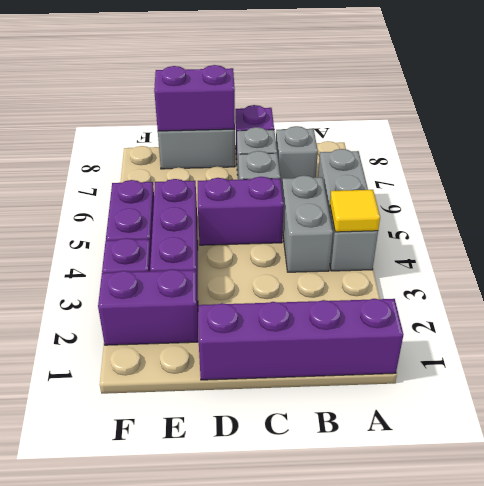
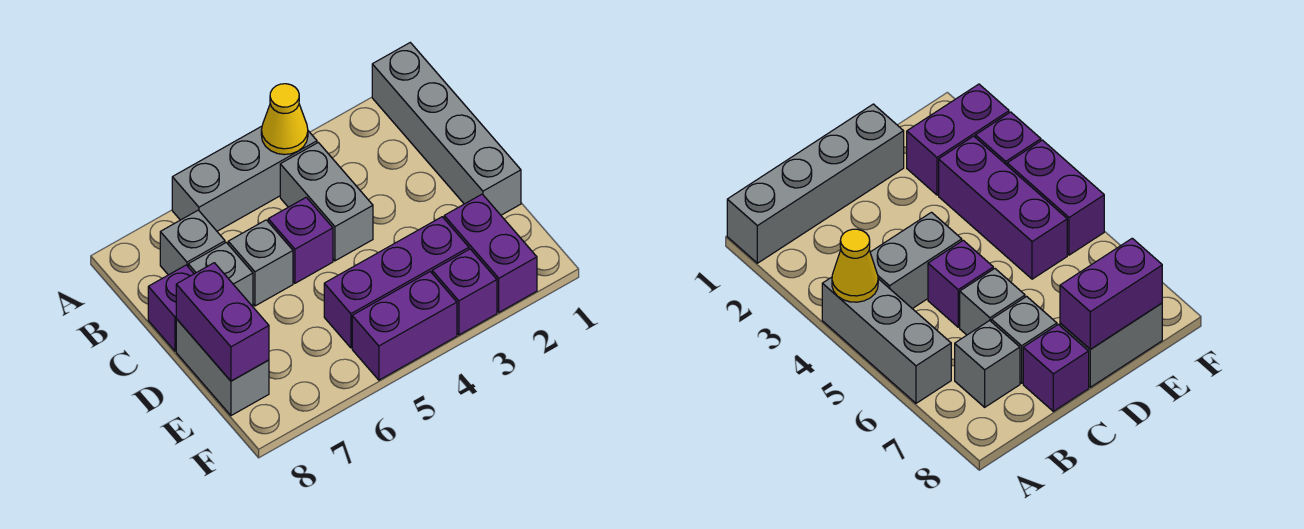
purple 1x4 brick [198,299,403,380] -> grey 1x4 brick [372,43,521,215]
yellow 1x1 tile [330,190,380,232] -> yellow 1x1 cone [261,84,308,155]
grey 1x2 brick [282,175,333,272] -> grey 1x2 brick turned to [280,143,373,261]
purple 1x2 brick [198,177,284,245] -> purple 1x1 brick [268,197,333,283]

